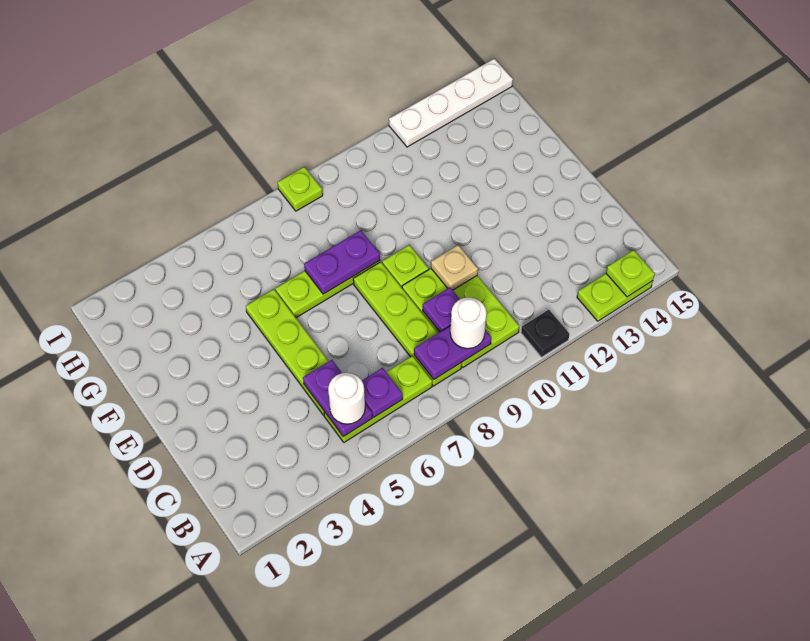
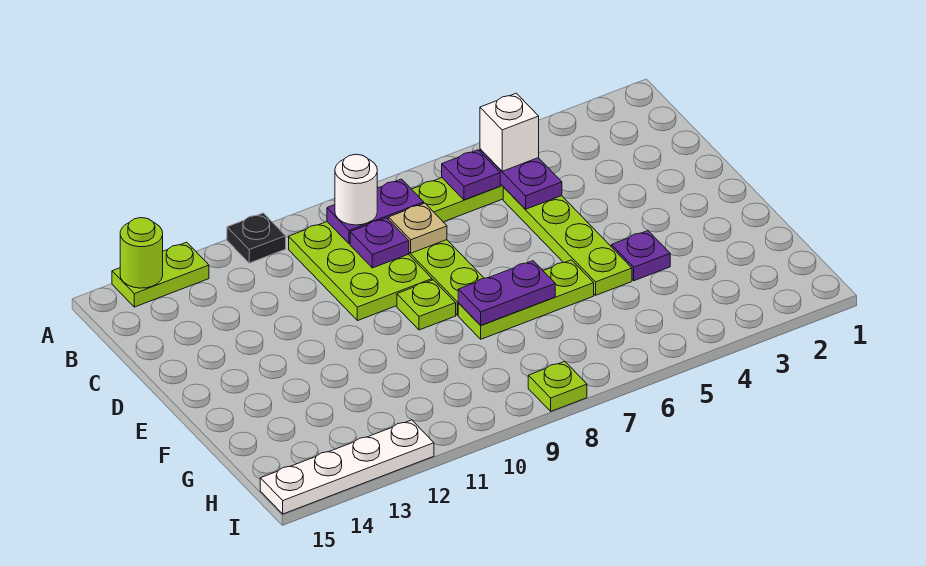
lime 1x1 plate [606,250,655,297] -> lime 1x1 round brick [120,218,163,288]
white 1x1 round brick [328,373,365,424] -> white 1x1 brick [480,93,539,171]
tan 1x1 plate [431,245,478,290] -> tan 1x1 plate moved to [388,203,447,253]
none -> purple 1x1 plate [612,231,670,281]

